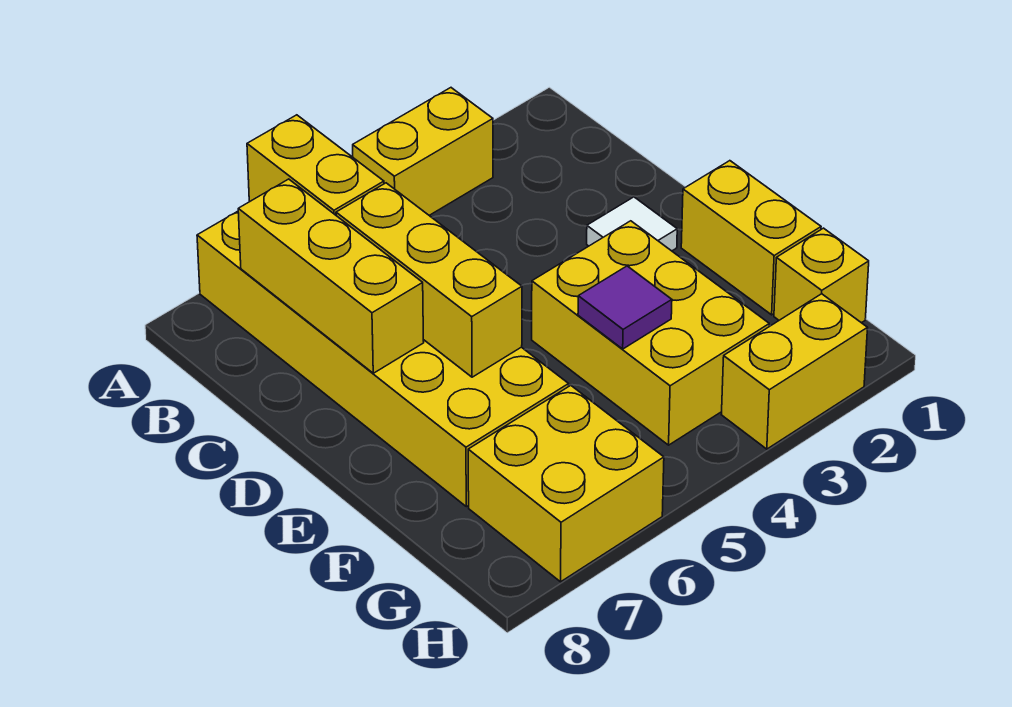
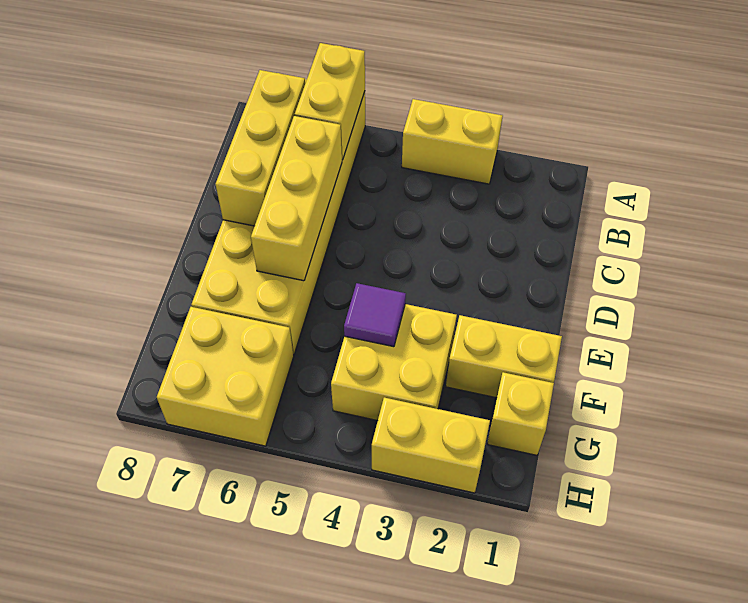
white 1x1 tile [587,197,677,251] -> none
yellow 1x2 brick [681,161,821,315] -> yellow 1x2 brick turned to [446,315,562,398]
yellow 2x3 brick [532,221,769,445] -> yellow 2x2 brick [331,304,457,421]

